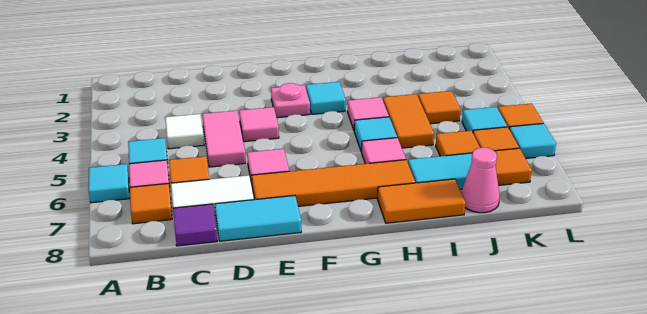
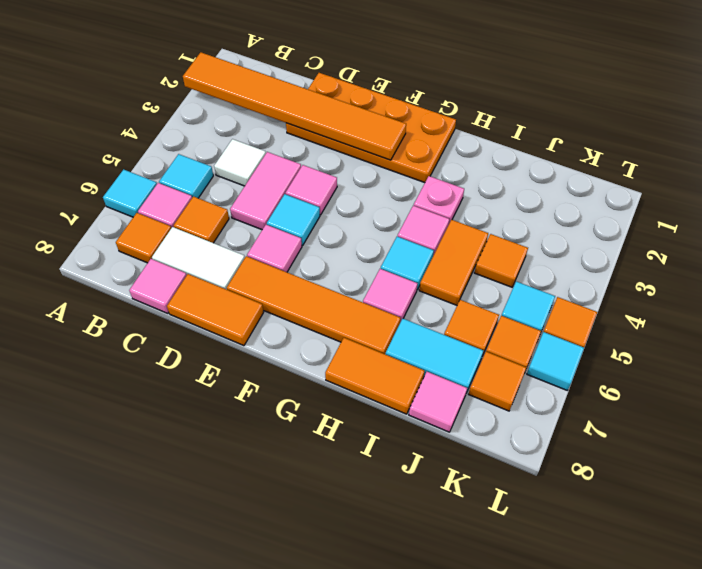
none -> orange 1x6 tile [183,52,406,160]
purple 1x1 tile [173,204,217,246] -> pink 1x1 tile [129,259,187,313]
none -> orange 2x4 plate [286,73,456,183]
cyan 1x2 tile [215,196,301,241] -> orange 1x2 tile [167,274,264,346]
pink 1x1 plate [271,83,310,118] -> pink 1x1 plate moved to [414,176,464,223]
cyan 1x1 tile [306,82,346,114] -> cyan 1x1 tile moved to [267,194,320,245]
pink 1x1 cone [461,148,500,213] -> pink 1x1 tile [409,372,467,432]

